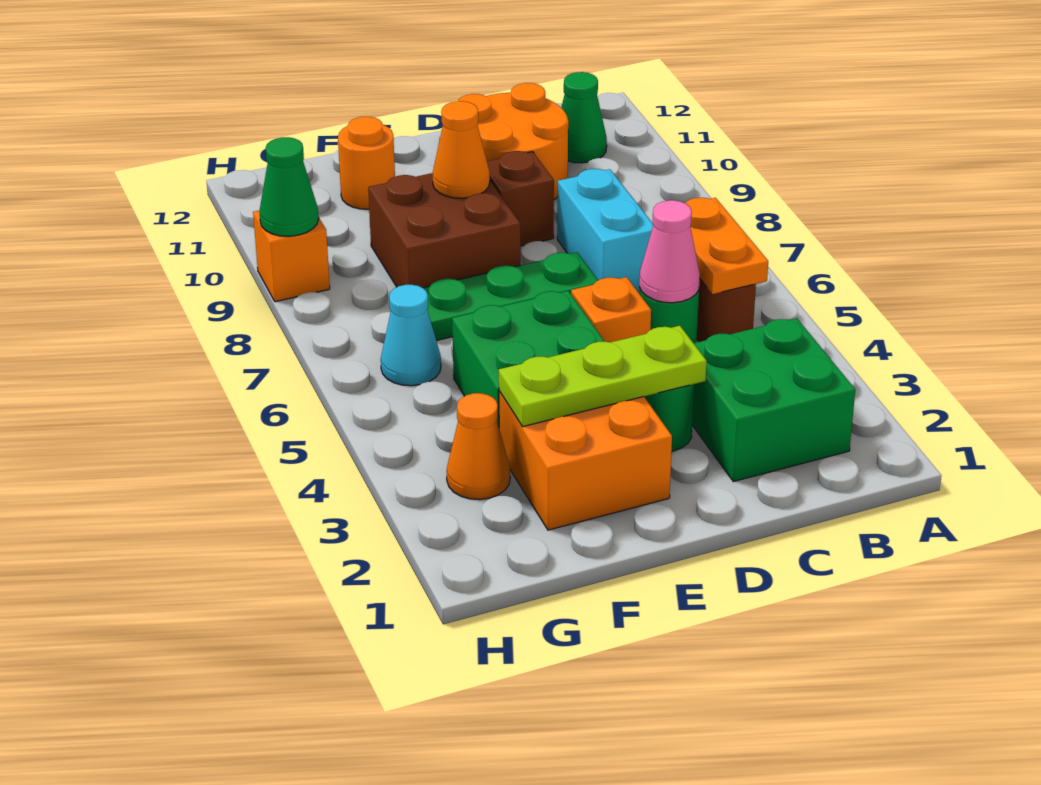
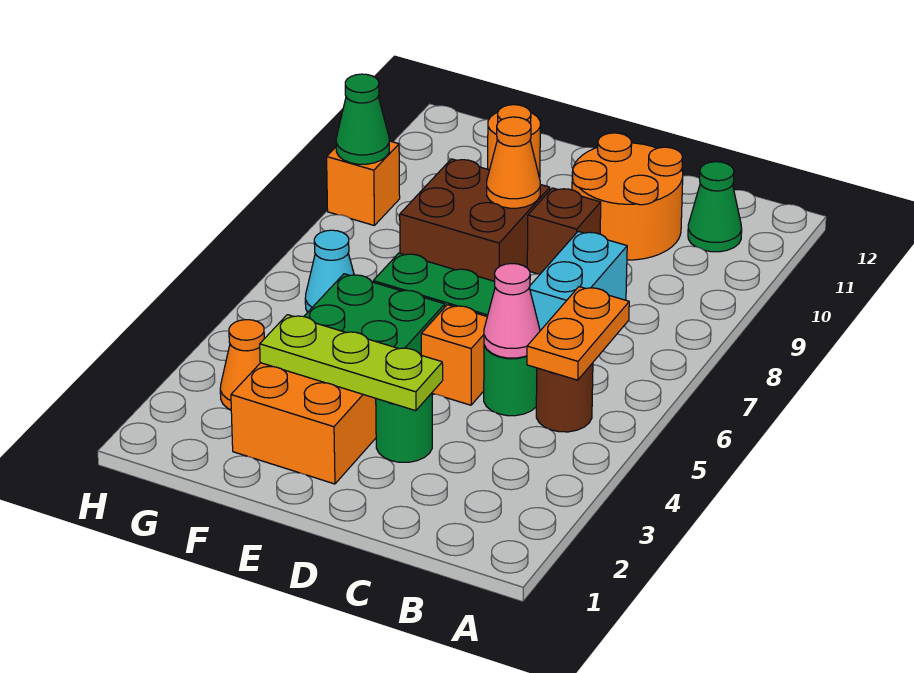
green 2x2 brick [692,318,855,482] -> none

